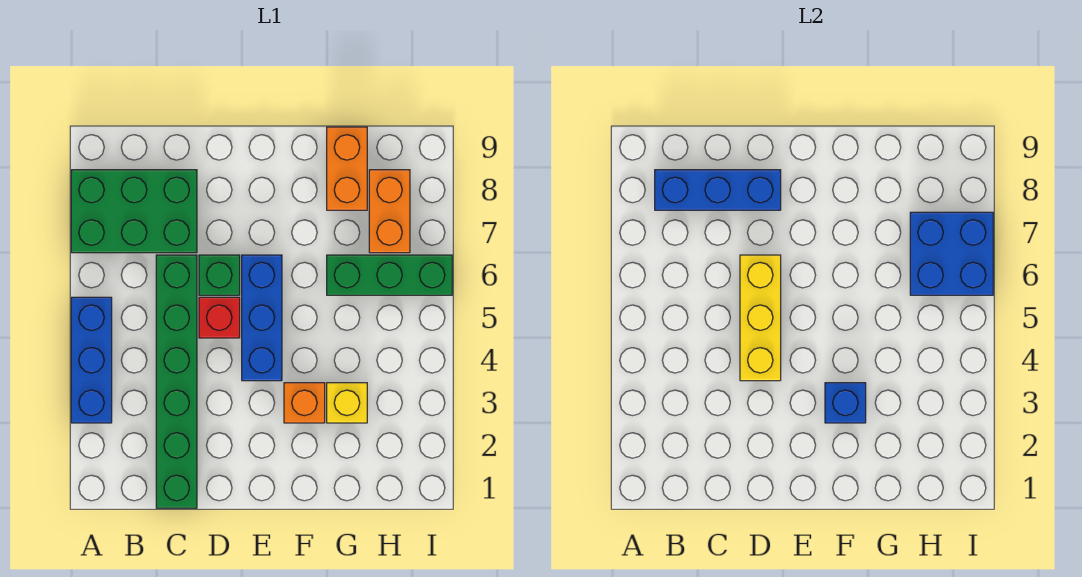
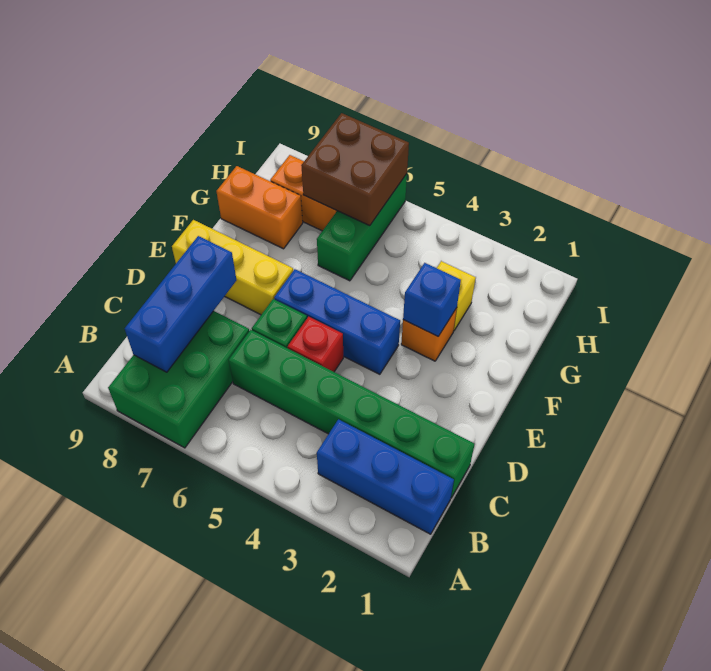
blue 1x3 brick [71,297,112,423] -> blue 1x3 brick moved to [317,419,454,534]
yellow 1x3 brick [740,255,781,381] -> yellow 1x3 brick moved to [172,220,293,315]
blue 2x2 brick [910,212,993,295] -> brown 2x2 brick [301,113,409,225]

